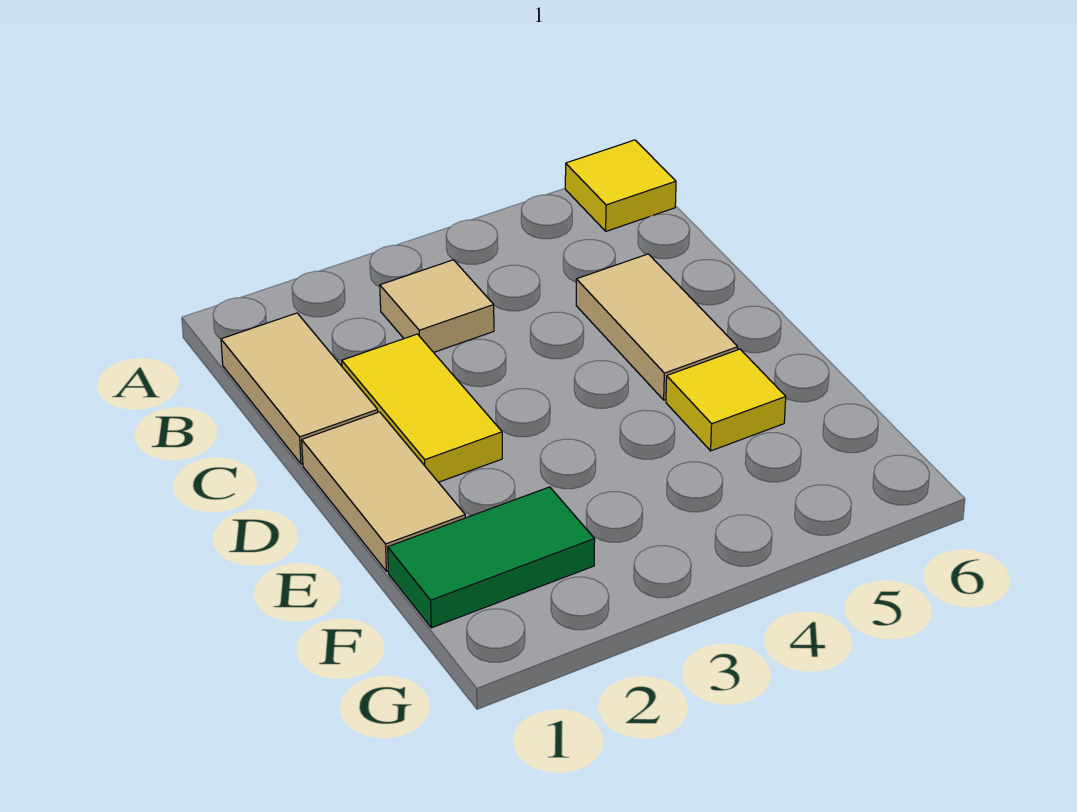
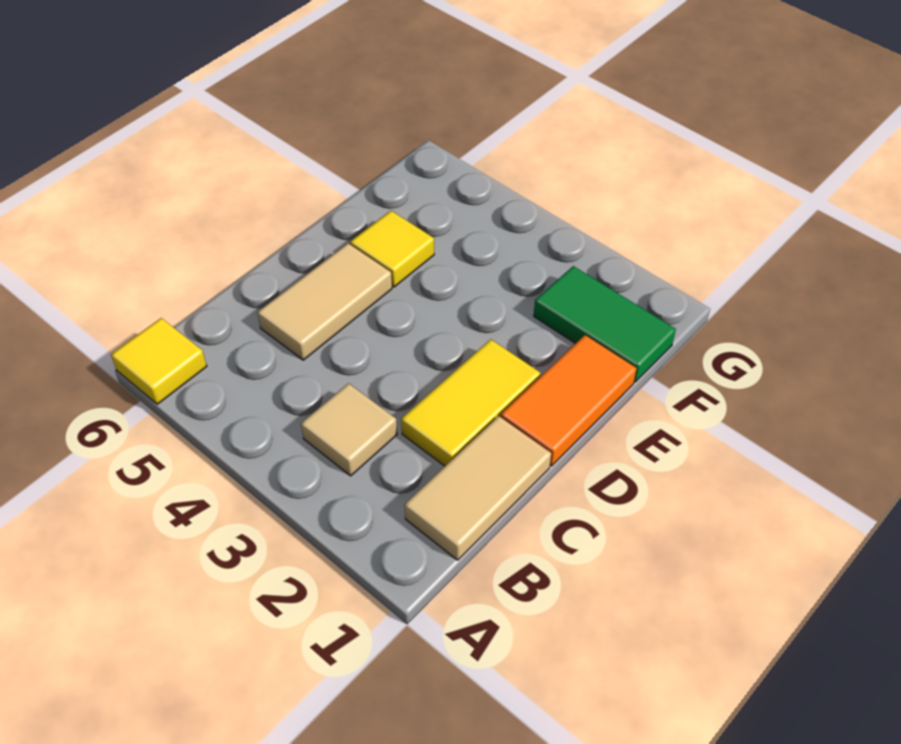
tan 1x2 tile [302,412,465,571] -> orange 1x2 tile [501,335,637,466]

